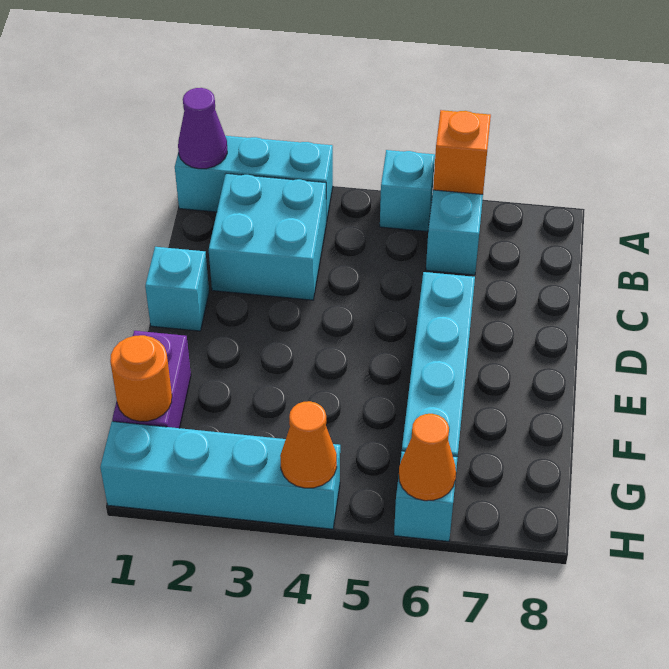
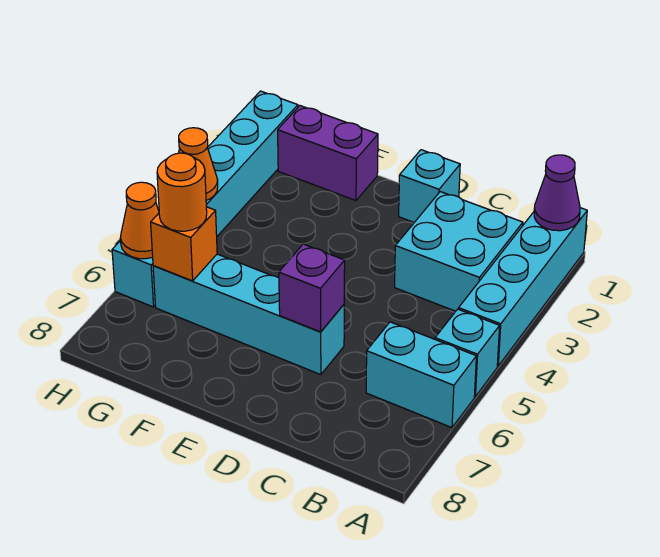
cyan 1x3 brick [175,136,333,222] -> cyan 1x4 brick [459,208,587,366]
orange 1x1 brick [433,110,491,194] -> orange 1x1 brick moved to [151,207,217,281]
none -> purple 1x1 brick [279,244,345,332]
orange 1x1 round brick [110,335,172,421] -> orange 1x1 round brick moved to [157,153,207,231]

